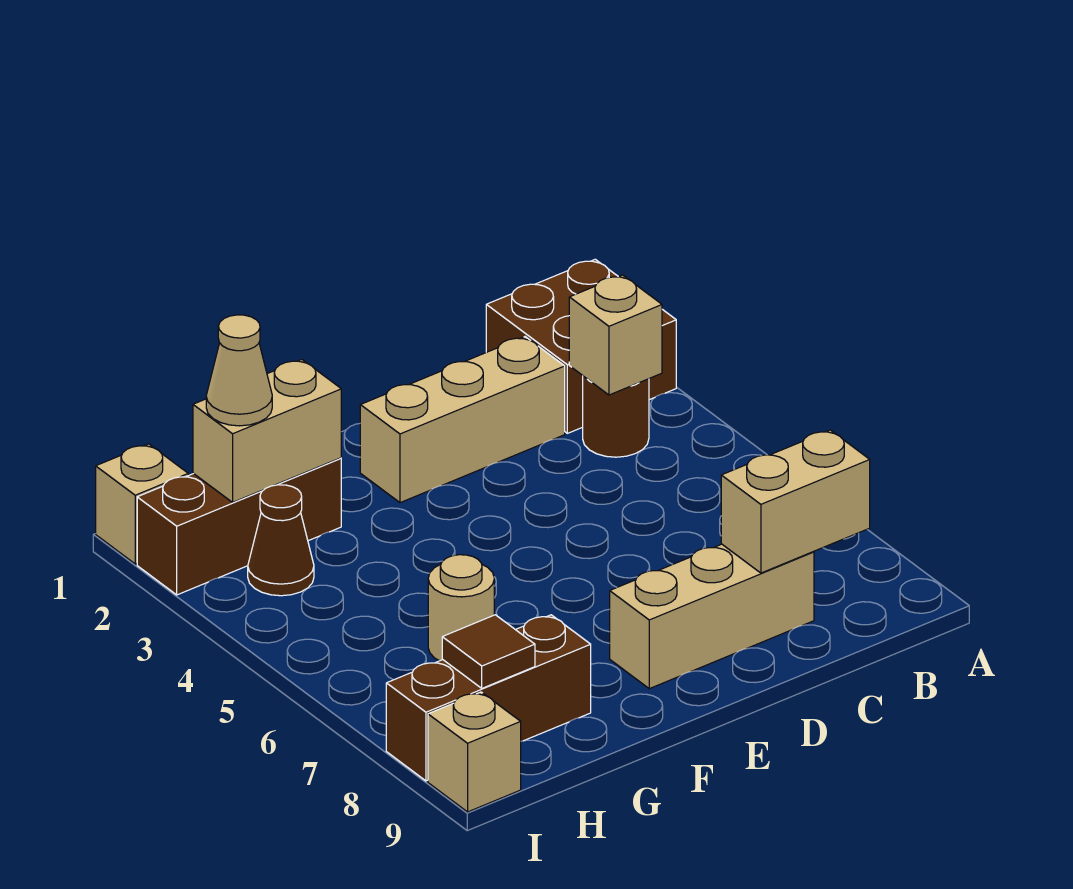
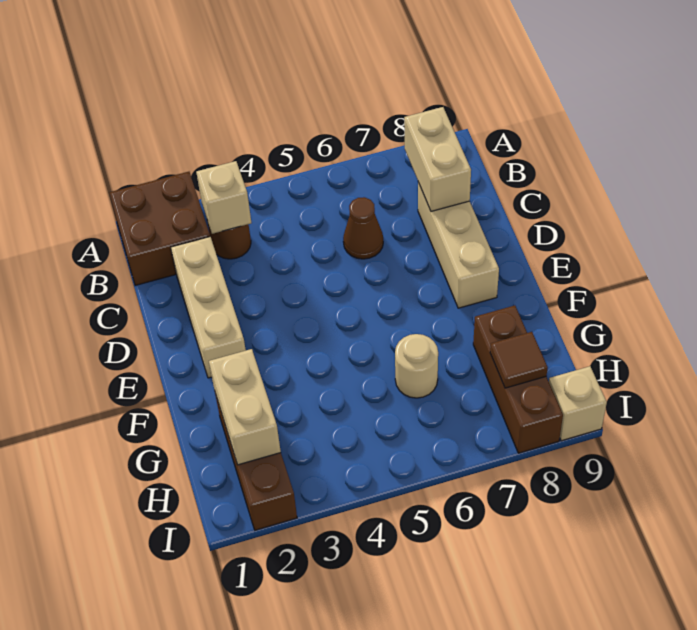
tan 1x1 cone [206,315,272,426] -> none
brown 1x1 cone [248,485,314,596] -> brown 1x1 cone moved to [343,197,383,259]
tan 1x1 brick [96,444,188,564] -> none

